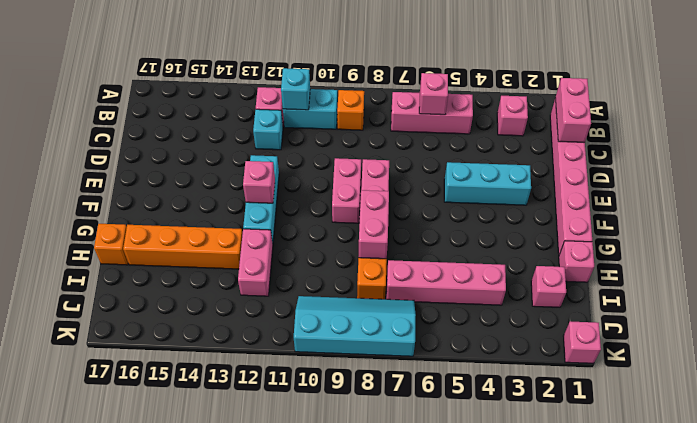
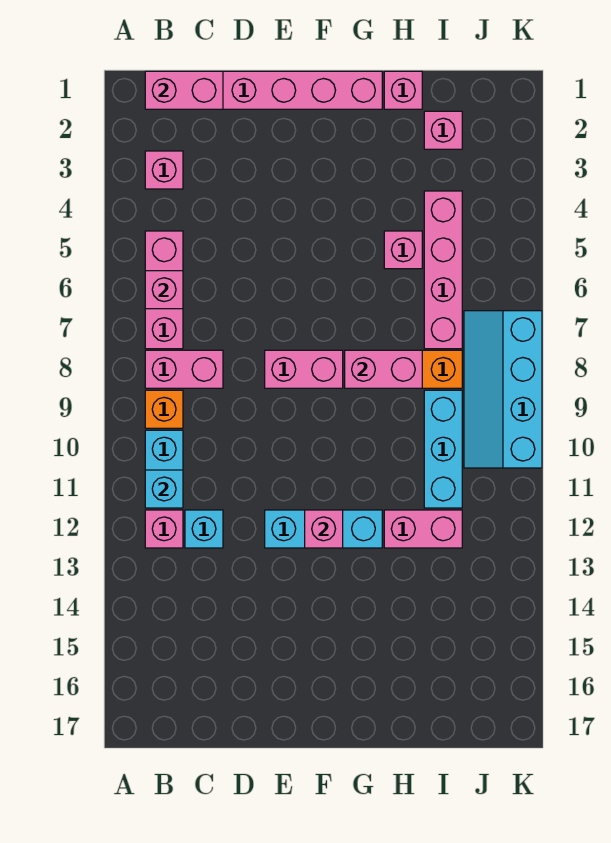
cyan 1x3 brick [444,162,531,205] -> cyan 1x3 brick moved to [424,390,462,508]
pink 1x2 brick [332,158,361,223] -> pink 1x2 brick moved to [145,350,223,388]
orange 1x4 brick [123,225,243,269] -> none
orange 1x1 brick [94,224,128,265] -> none
pink 1x1 brick [564,321,601,363] -> pink 1x1 brick moved to [384,231,422,269]

